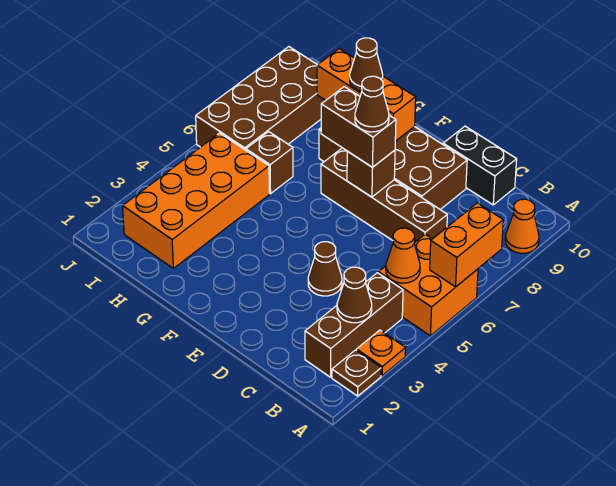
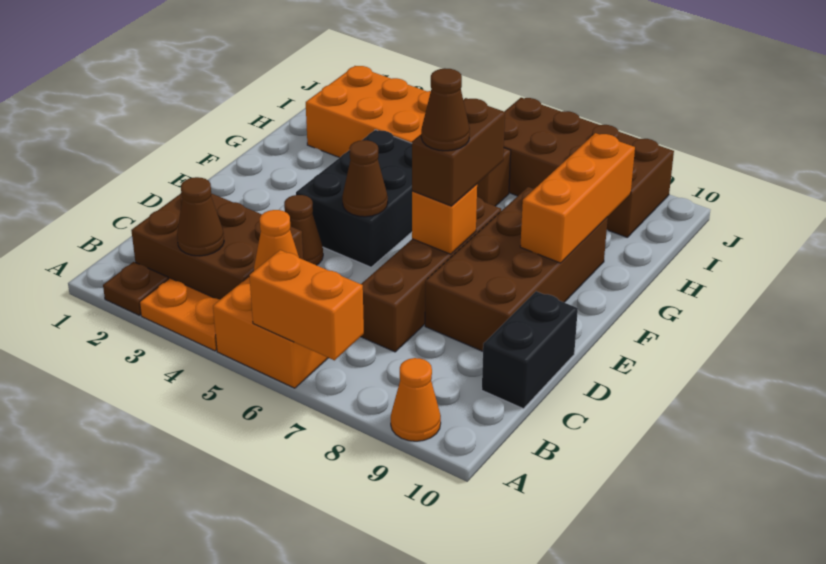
orange 1x1 plate [357,330,406,376] -> orange 1x2 plate [140,278,219,351]
brown 1x3 brick [305,273,403,377] -> brown 2x3 brick [131,193,303,300]
none -> black 2x3 brick [296,130,412,267]
brown 1x1 brick [347,150,395,197] -> orange 1x1 brick [412,184,477,254]
brown 1x1 cone [350,38,383,92] -> brown 1x1 cone moved to [342,140,388,217]

